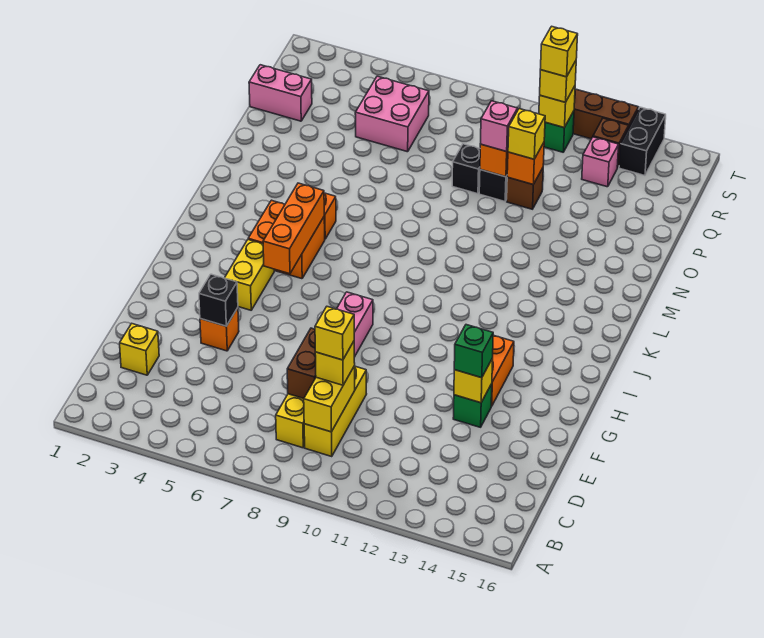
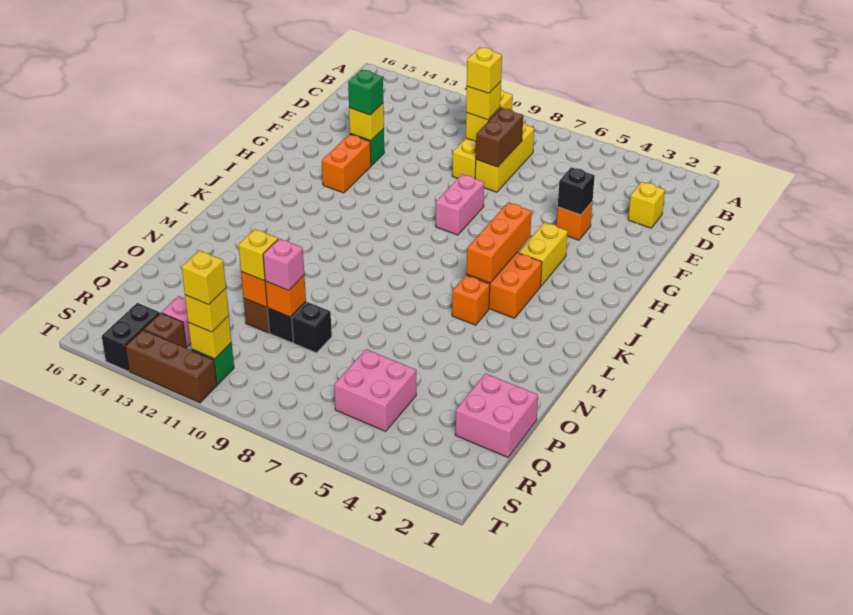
pink 1x2 brick [249,65,312,121] -> pink 2x2 brick [455,374,538,457]

